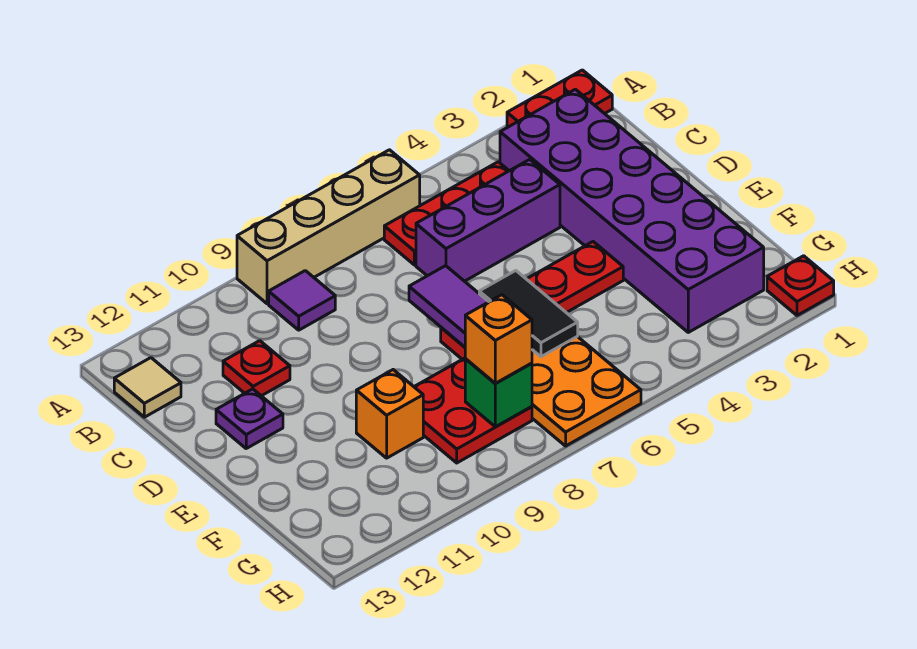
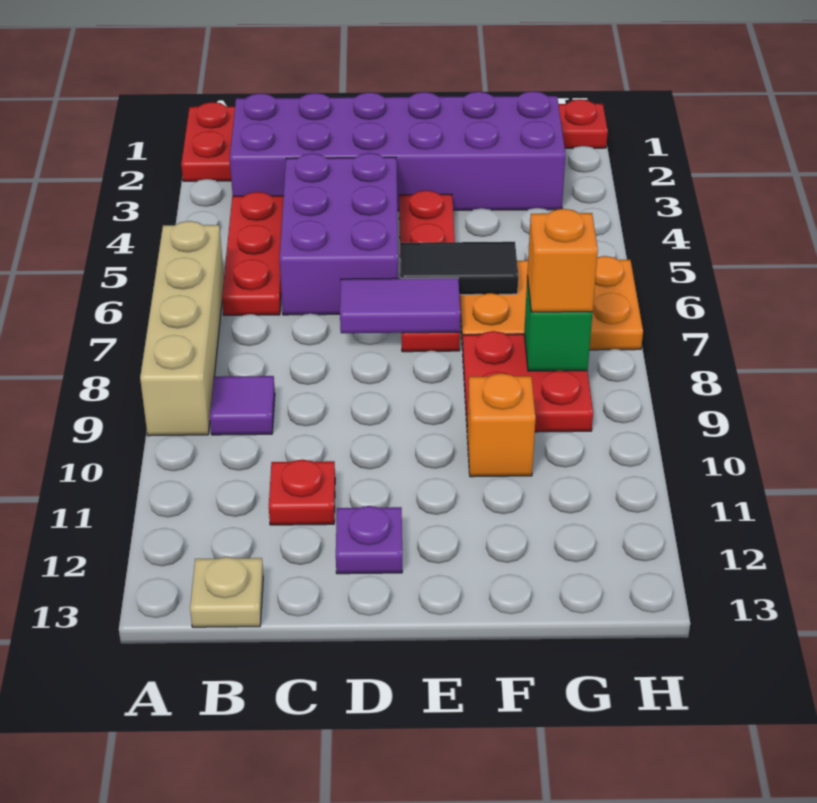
tan 1x1 tile [114,358,181,417] -> tan 1x1 plate [190,557,263,627]
purple 1x3 brick [416,159,560,281] -> purple 2x3 brick [280,153,398,315]

